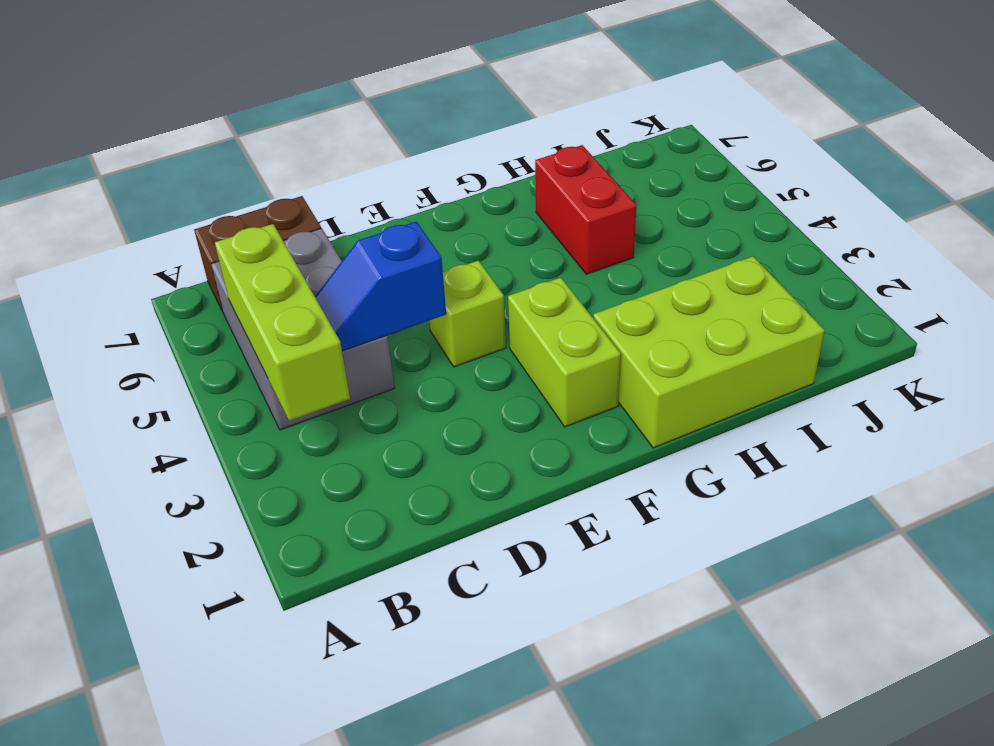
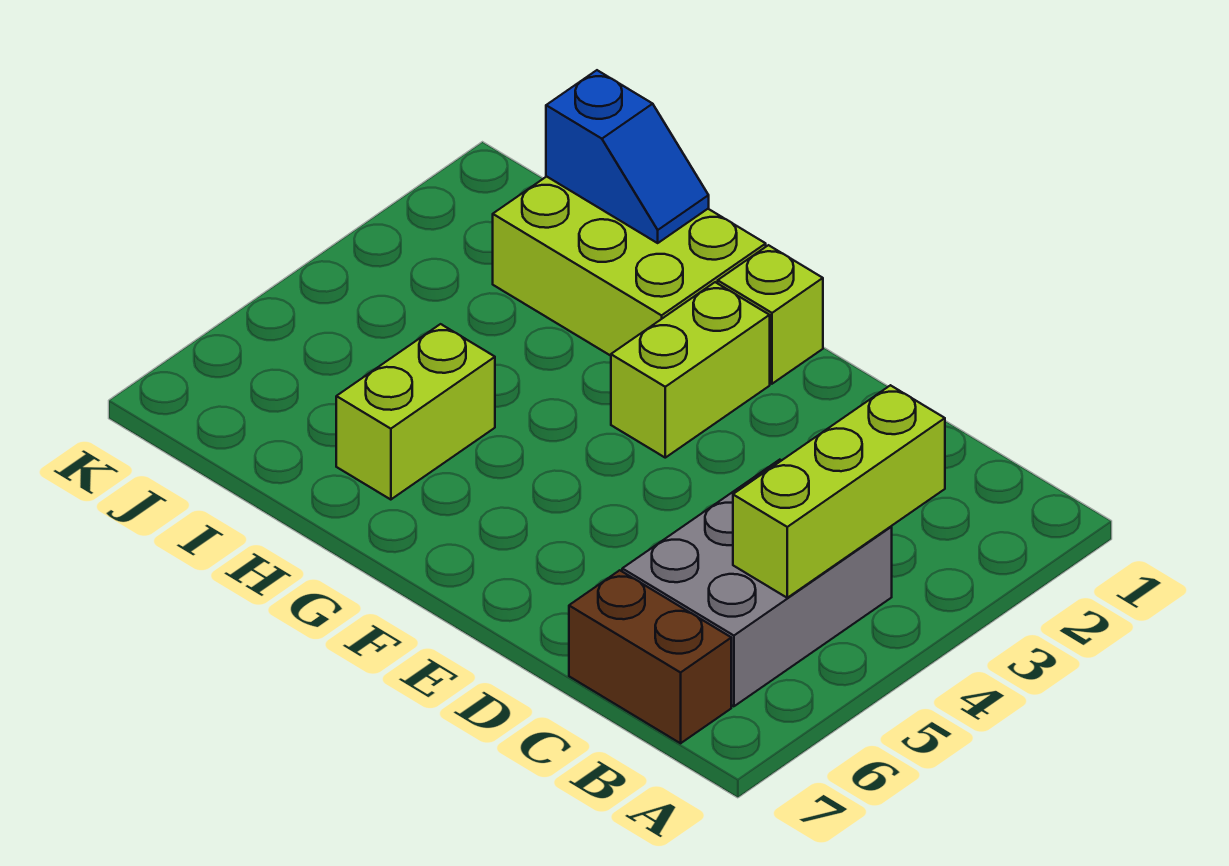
blue 1x2 slope [315,221,446,351] -> blue 1x2 slope moved to [546,70,709,243]
lime 1x1 brick [430,260,506,367] -> lime 1x1 brick moved to [718,245,823,384]
red 1x2 brick [535,145,637,274] -> lime 1x2 brick [336,324,495,500]

